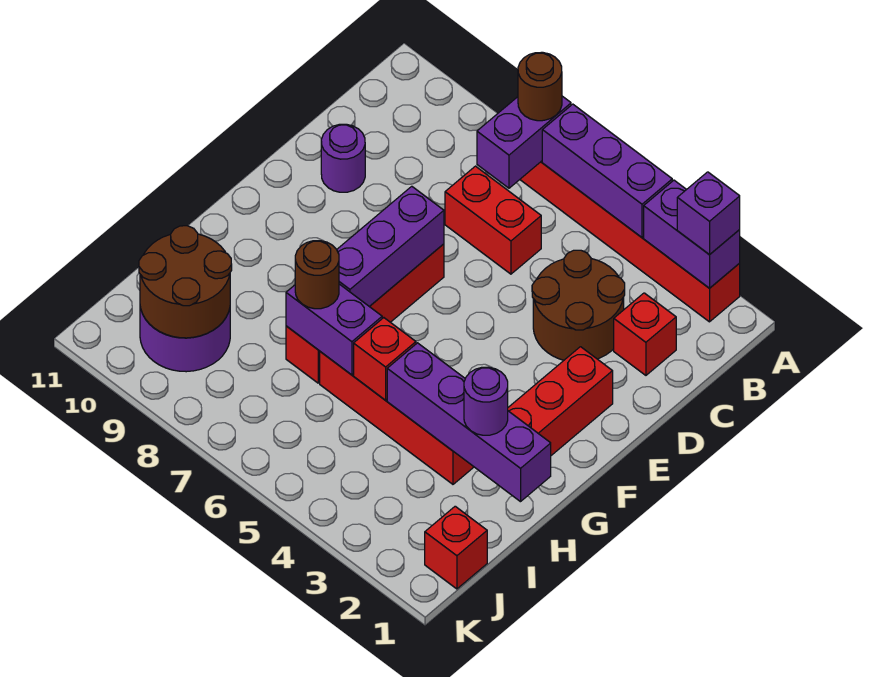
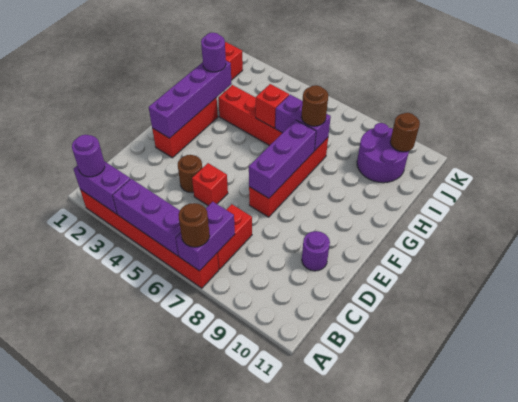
purple 1x1 brick [677,172,740,254] -> purple 1x1 round brick [72,135,105,177]
red 1x1 brick [614,293,676,375] -> red 1x1 brick moved to [192,163,228,206]
brown 2x2 round brick [532,250,625,360] -> brown 1x1 round brick [178,155,202,192]
red 1x2 brick [445,166,541,274] -> red 1x2 brick turned to [217,204,252,269]
purple 1x4 brick [387,343,551,502] -> purple 1x4 brick turned to [149,61,232,138]
brown 2x2 round brick [139,226,232,338] -> brown 1x1 round brick [390,113,420,152]

